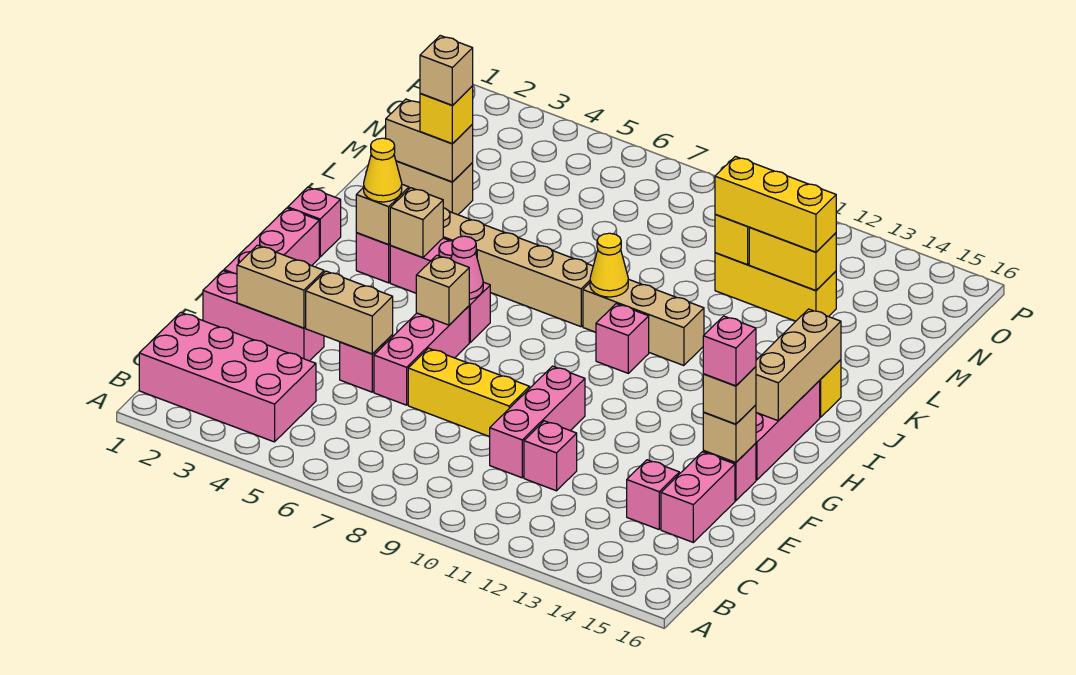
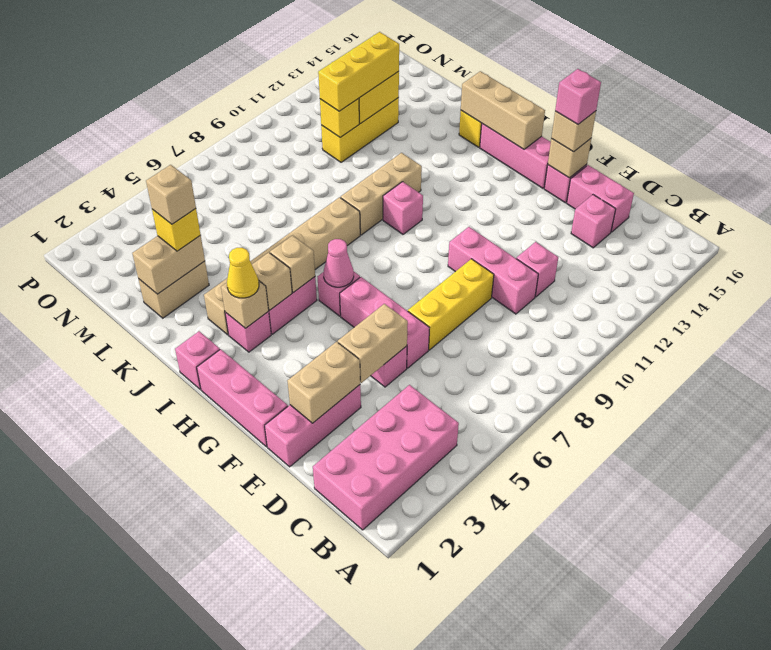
tan 1x1 brick [416,255,469,325] -> tan 1x1 brick moved to [270,235,315,293]
yellow 1x1 cone [590,233,628,297] -> none

